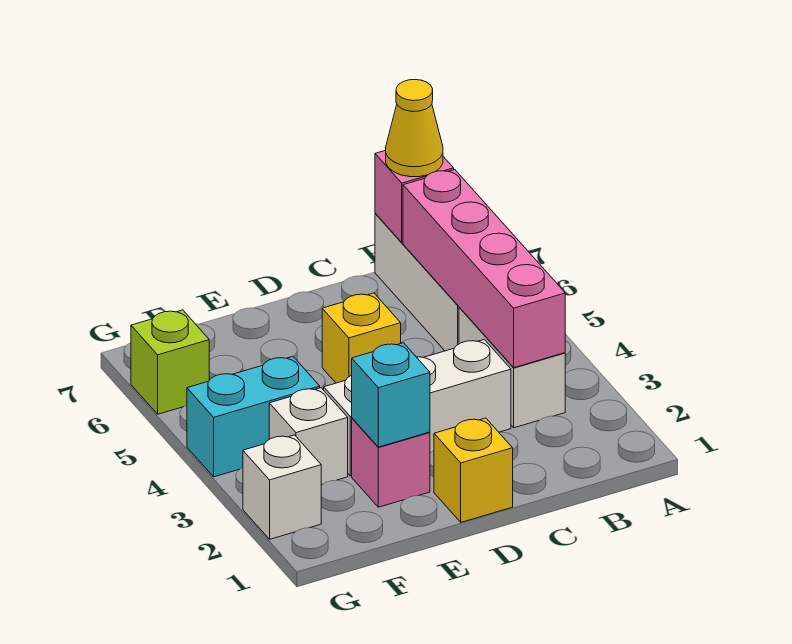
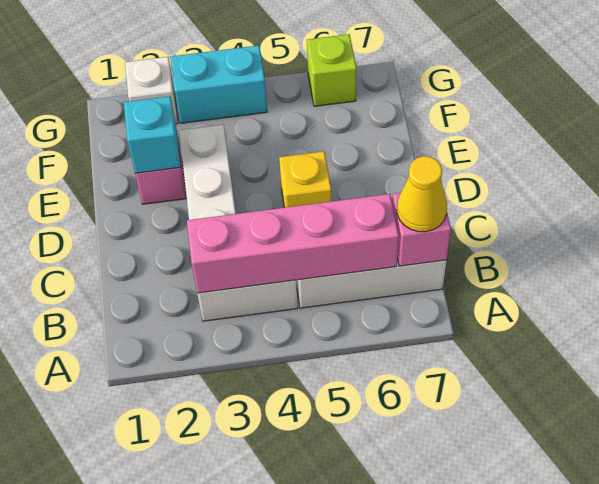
yellow 1x1 brick [434,418,513,522] -> none
white 1x1 brick [269,388,348,485] -> none
cyan 1x2 brick [187,357,320,477] -> cyan 1x2 brick turned to [171,45,267,123]

